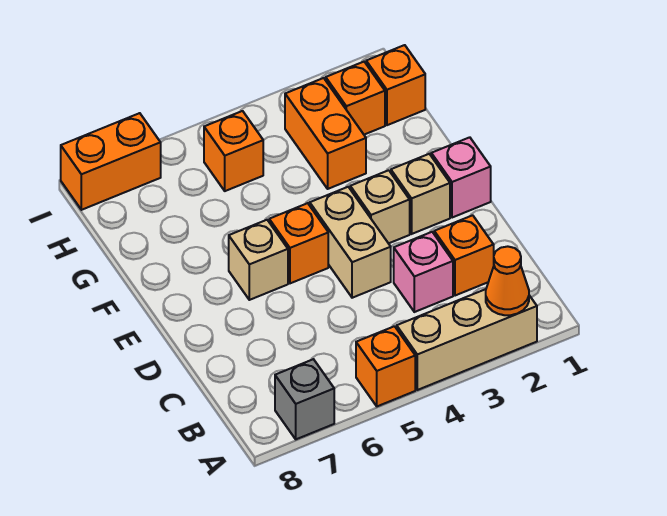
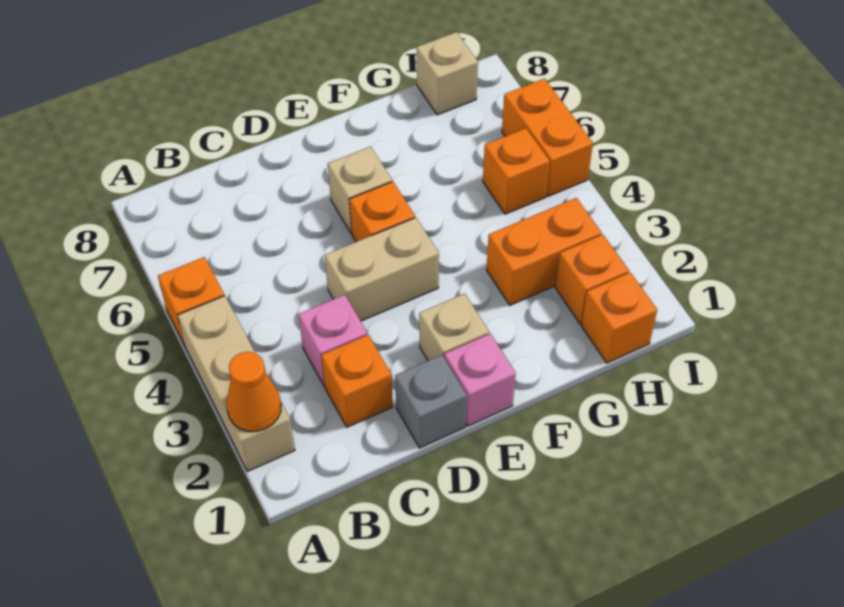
grey 1x1 brick [275,359,334,439] -> grey 1x1 brick moved to [395,355,467,448]
tan 1x1 brick [350,170,410,243] -> tan 1x1 brick moved to [417,32,478,115]
orange 1x2 brick [61,113,161,210] -> orange 1x2 brick moved to [502,79,593,196]

